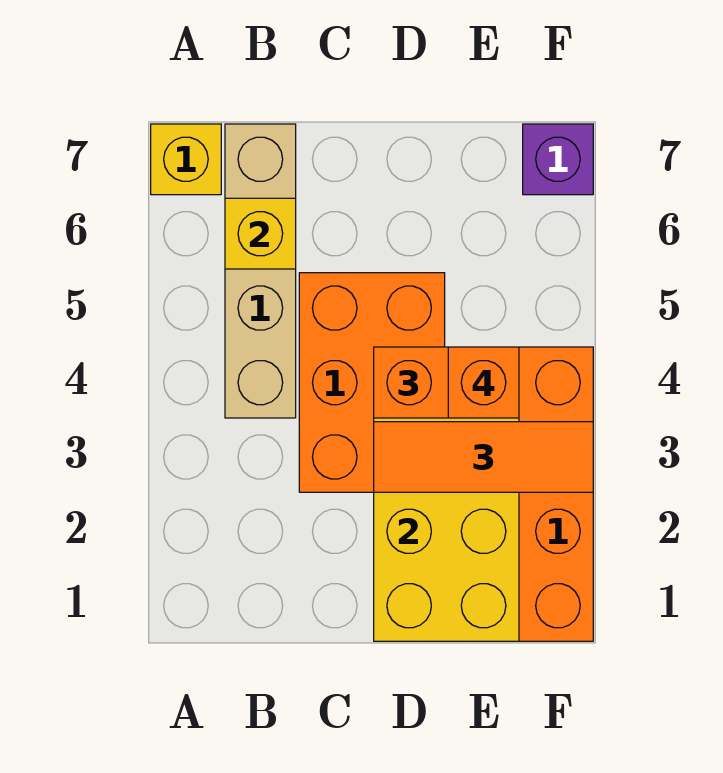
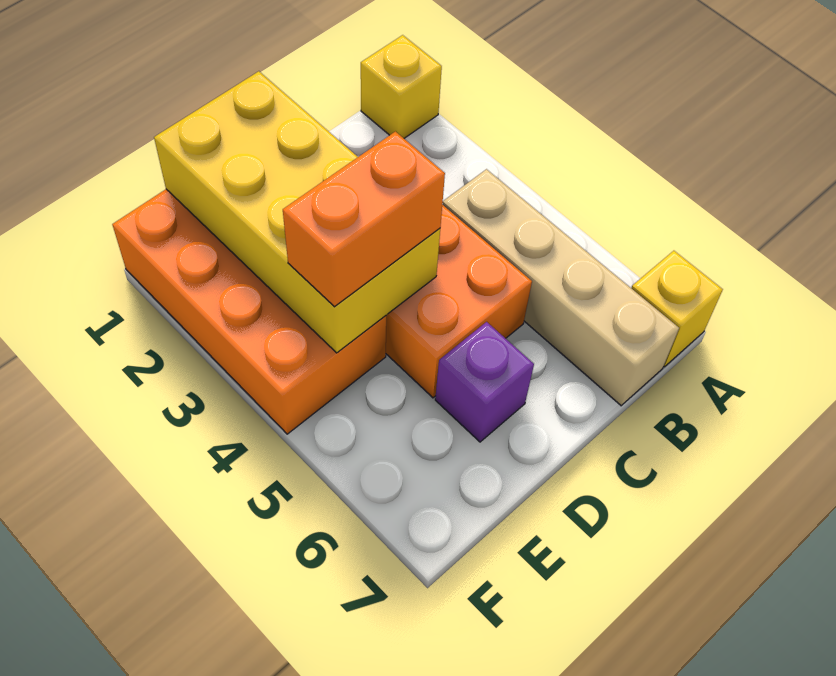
yellow 1x1 brick [225,198,296,269] -> yellow 1x1 brick moved to [361,35,442,138]
orange 1x3 tile [374,422,593,492] -> none
orange 1x1 brick [448,347,519,418] -> none
purple 1x1 brick [523,124,593,195] -> purple 1x1 brick moved to [435,322,534,442]

